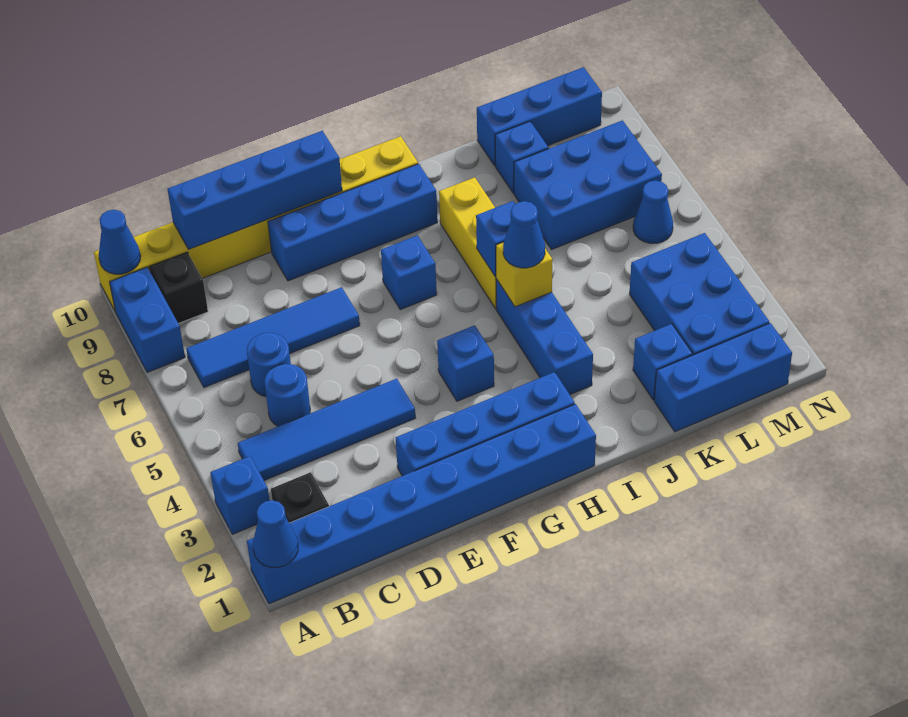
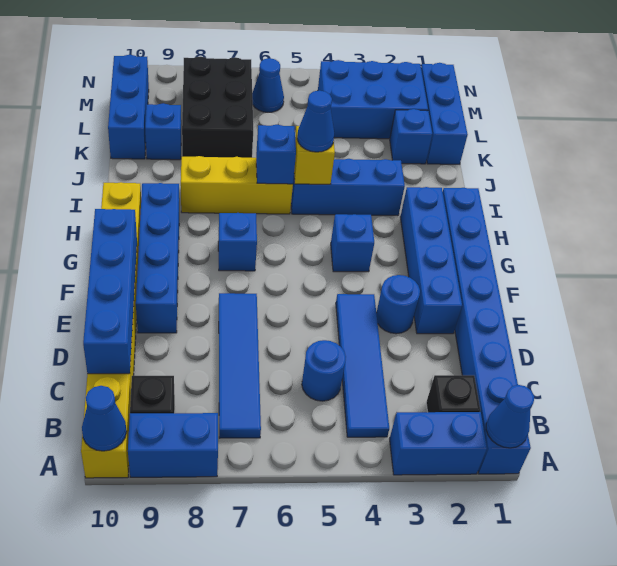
blue 1x1 brick [210,456,270,534] -> blue 1x2 brick [390,412,487,475]
blue 1x1 round brick [247,333,291,396] -> blue 1x1 round brick moved to [376,275,420,334]
blue 2x3 brick [514,120,662,250] -> black 2x3 brick [182,57,253,158]

